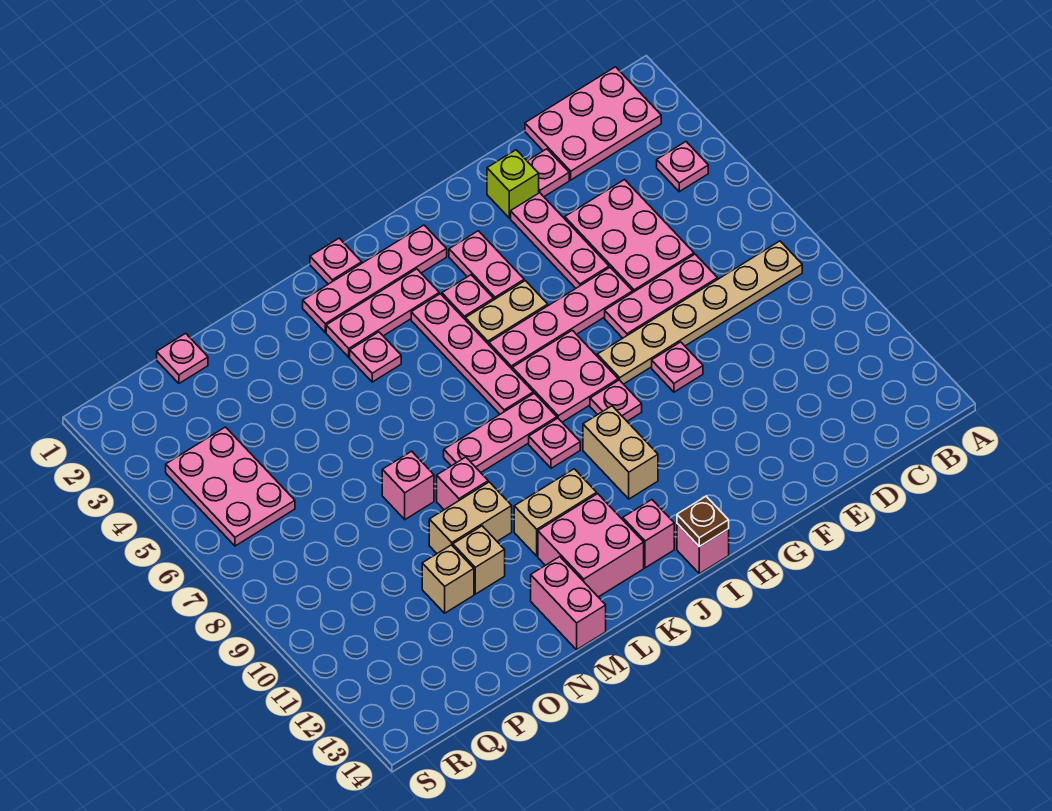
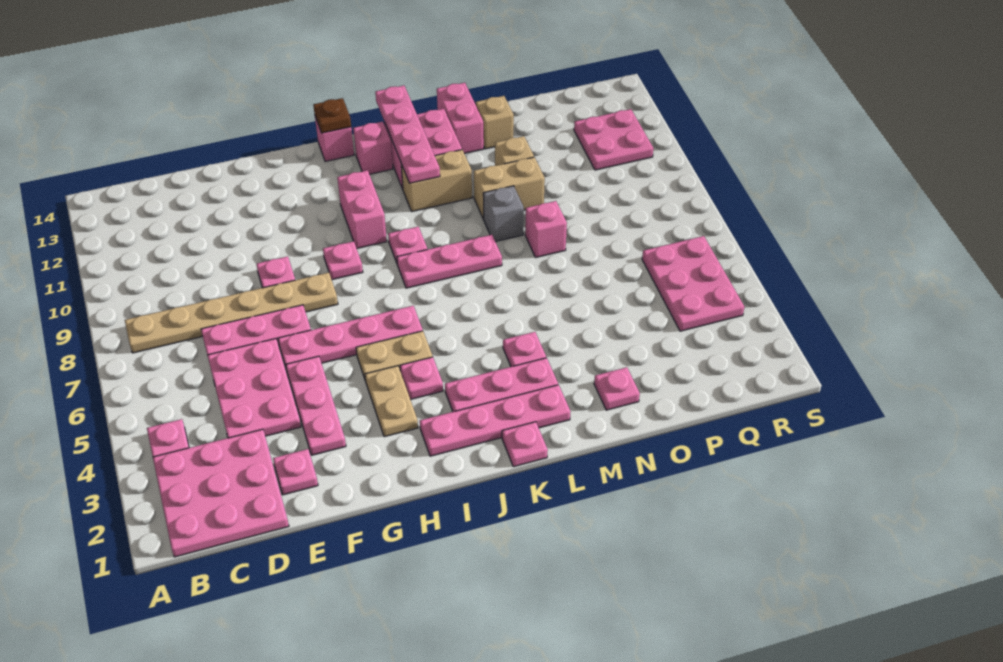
pink 2x3 plate [525,67,661,180] -> pink 3x3 plate [153,429,289,557]
lime 1x1 brick [487,150,539,218] -> none
pink 1x2 plate [449,231,524,300] -> tan 1x2 plate [365,366,418,437]
pink 2x2 plate [512,330,618,422] -> pink 2x2 plate moved to [574,109,654,170]
tan 1x2 brick [583,406,658,499] -> pink 1x2 brick [337,170,387,248]
pink 1x4 plate [411,294,533,414] -> pink 1x4 plate moved to [375,86,440,183]
pink 1x1 brick [437,457,488,510] -> grey 1x1 brick [483,186,524,242]
tan 1x1 brick [422,545,474,613] -> tan 1x1 brick moved to [476,96,514,149]
pink 1x1 plate [157,333,208,383] -> pink 1x1 plate moved to [594,367,640,410]

